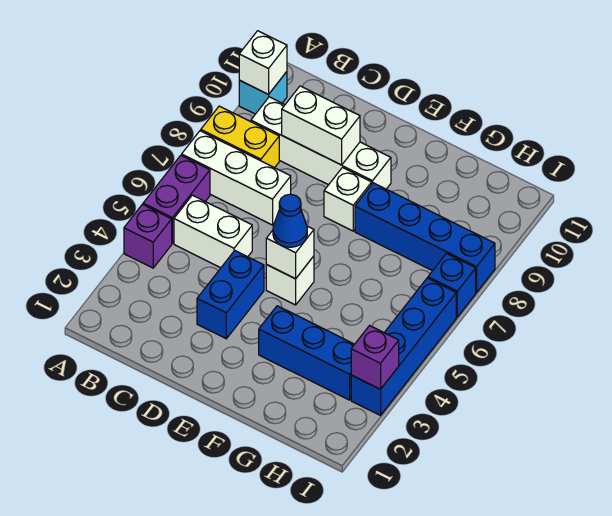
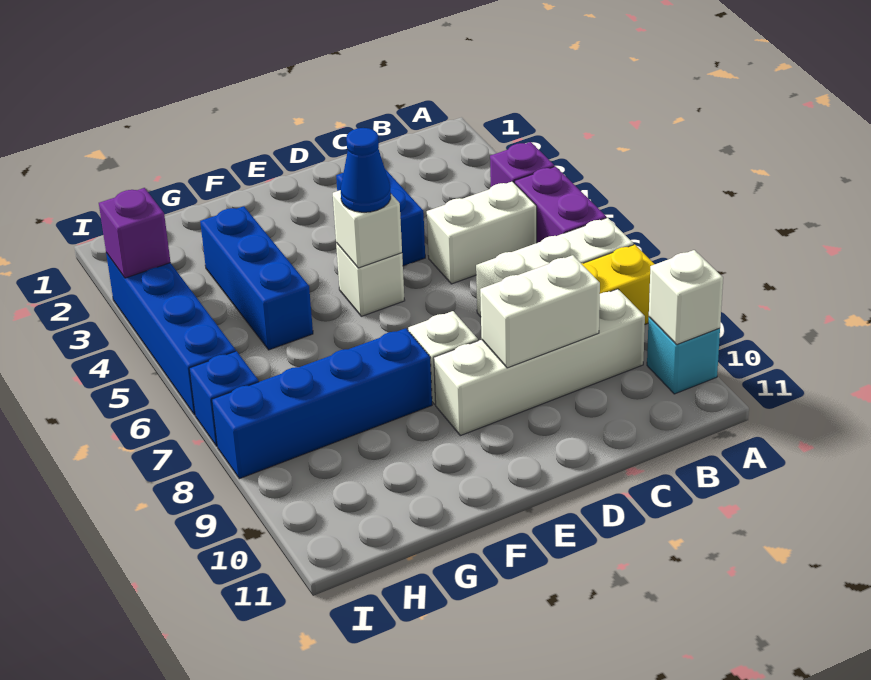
blue 1x3 brick [259,306,355,400] -> blue 1x3 brick turned to [200,206,313,350]

